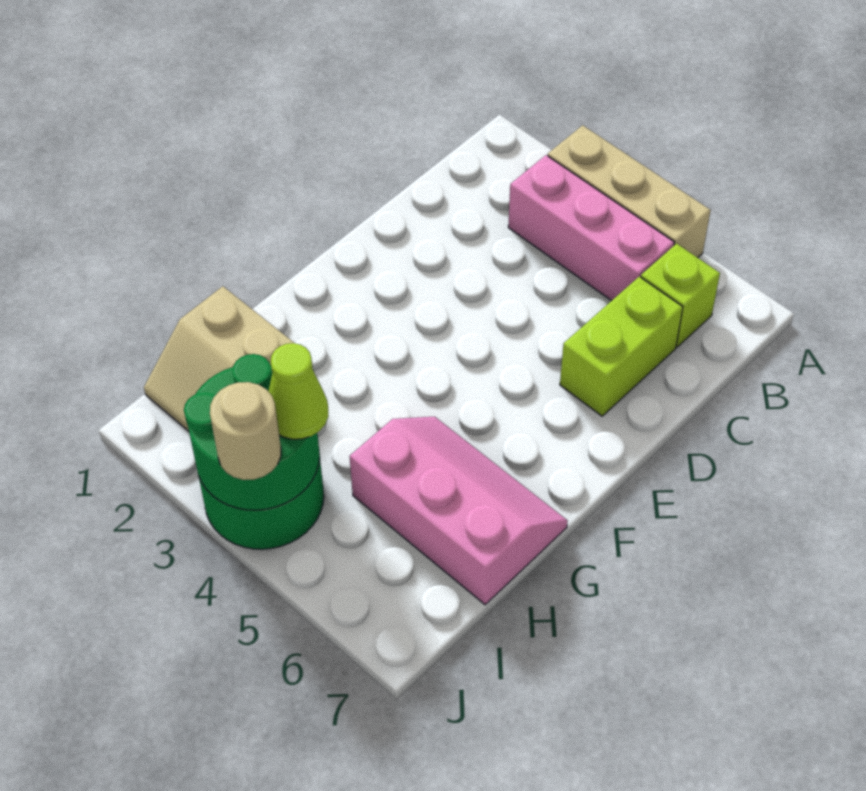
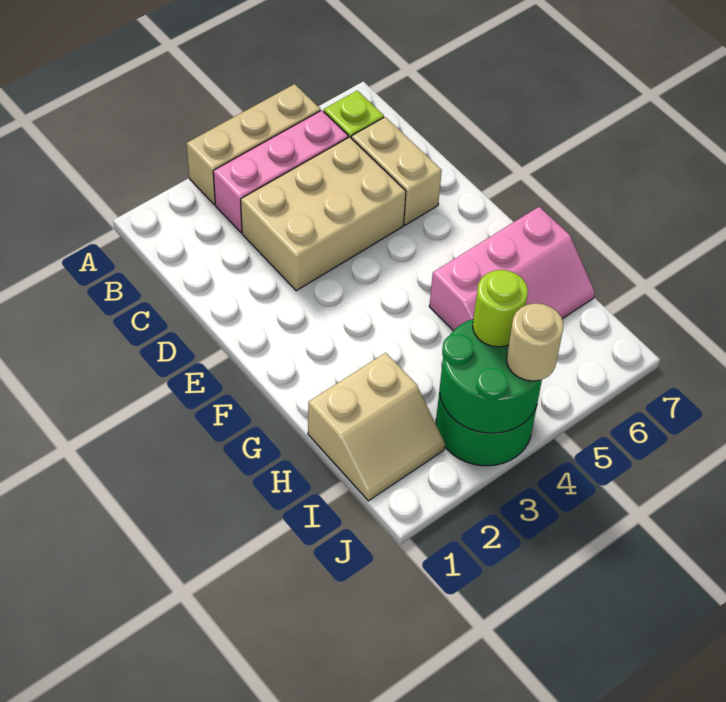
none -> tan 2x3 brick [241,137,406,291]
lime 1x2 brick [560,277,683,416] -> tan 1x2 brick [351,117,442,225]
pink 2x3 slope [350,417,568,605] -> pink 2x3 slope turned to [429,207,595,331]
lime 1x1 cone [268,343,328,439] -> lime 1x1 round brick [473,270,528,347]

